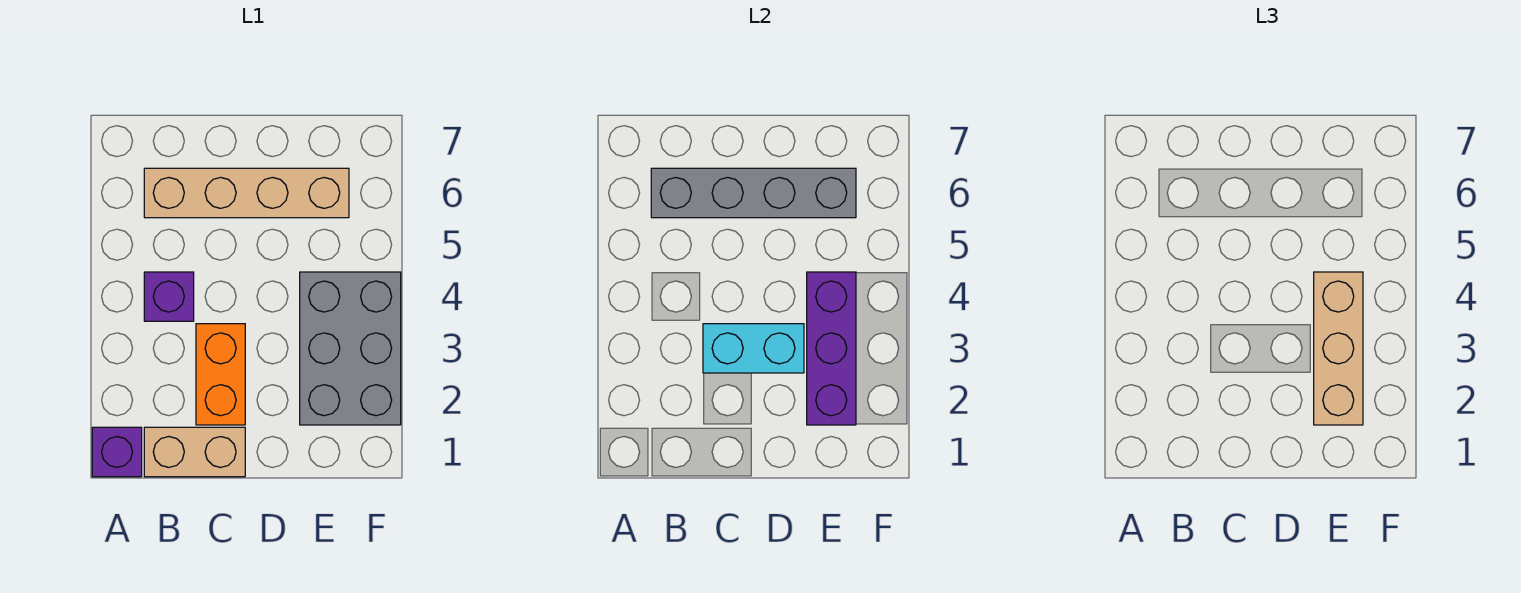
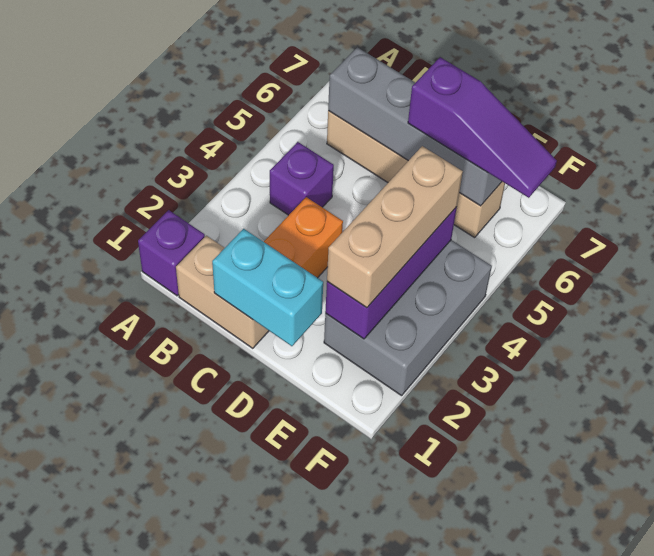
cyan 1x2 brick [703,324,804,373] -> cyan 1x2 brick moved to [212,229,323,346]
none -> purple 1x3 slope [408,57,557,198]

